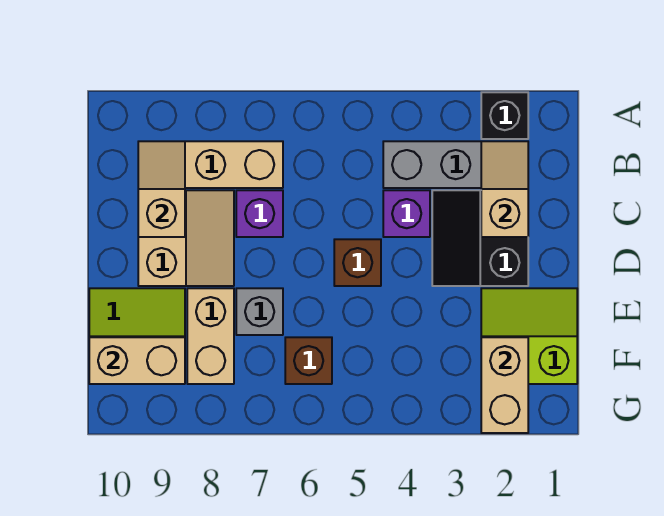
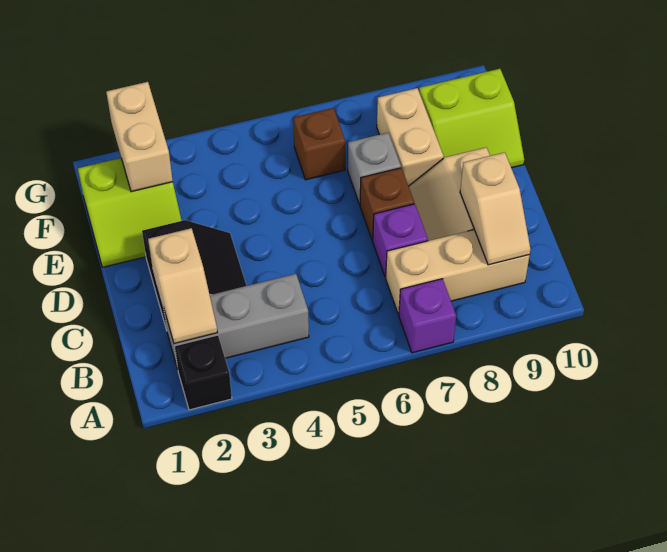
purple 1x1 brick [383,190,430,237] -> purple 1x1 brick moved to [399,279,456,353]
brown 1x1 brick [334,239,381,286] -> brown 1x1 brick moved to [360,168,414,241]
tan 1x2 brick [89,337,185,384] -> none

